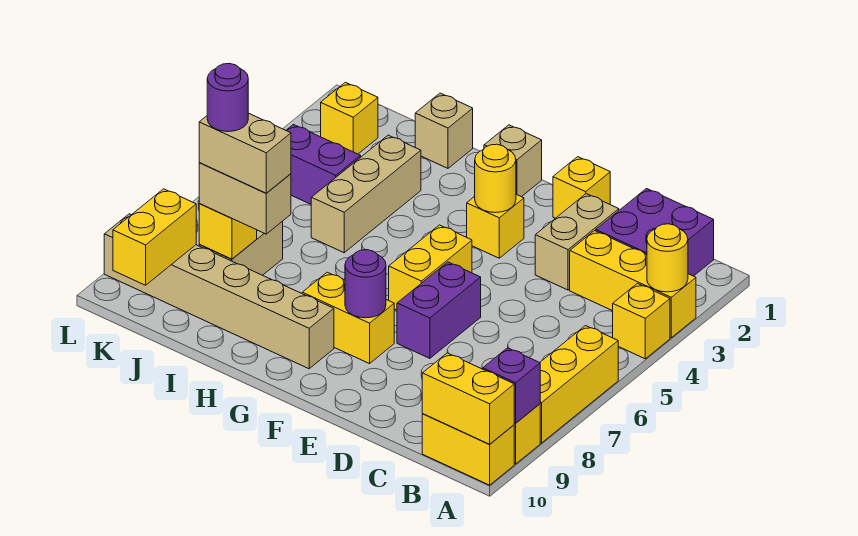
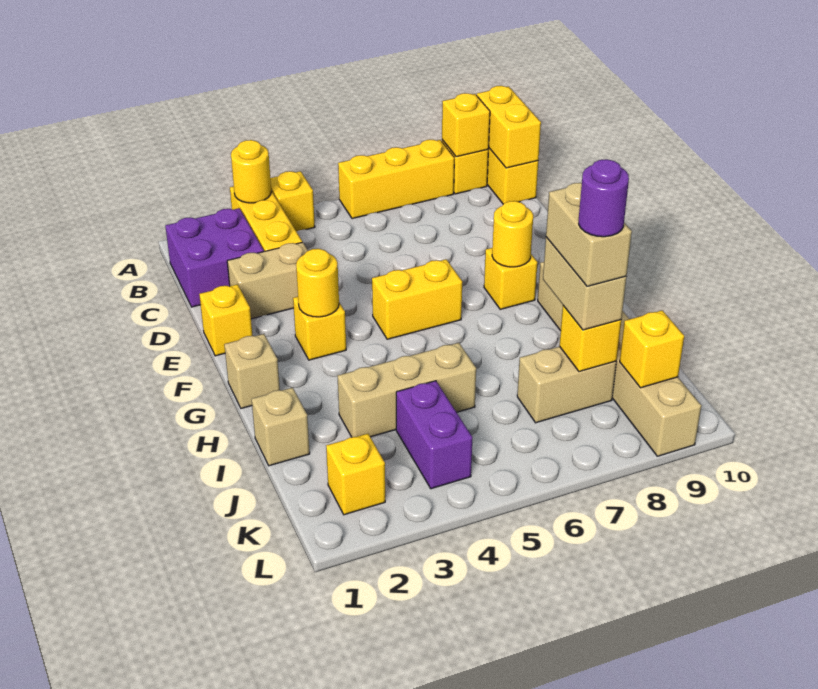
purple 1x1 brick [483,348,540,423] -> yellow 1x1 brick [442,93,490,157]
purple 1x2 brick [397,262,481,358] -> none
yellow 1x2 brick [302,272,394,364] -> yellow 1x1 brick [484,248,538,309]
purple 1x1 round brick [345,250,386,318] -> yellow 1x1 round brick [492,201,533,267]
yellow 1x2 brick [113,189,196,285] -> yellow 1x1 brick [620,310,684,388]

